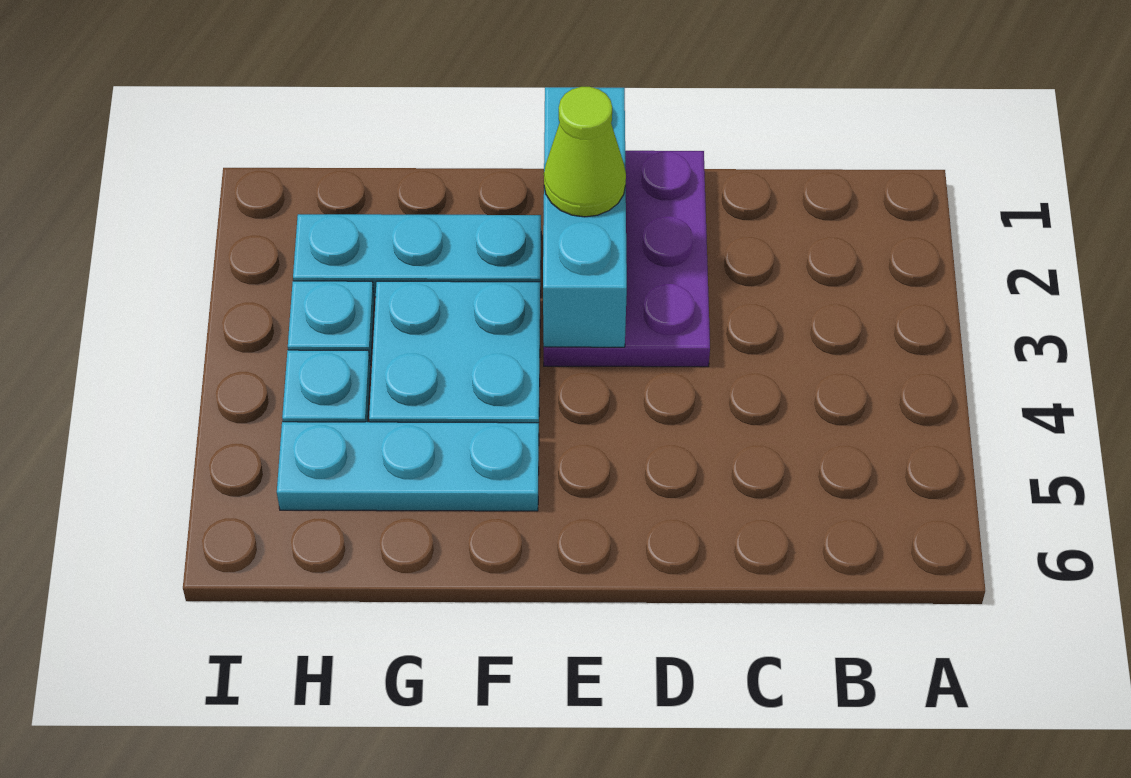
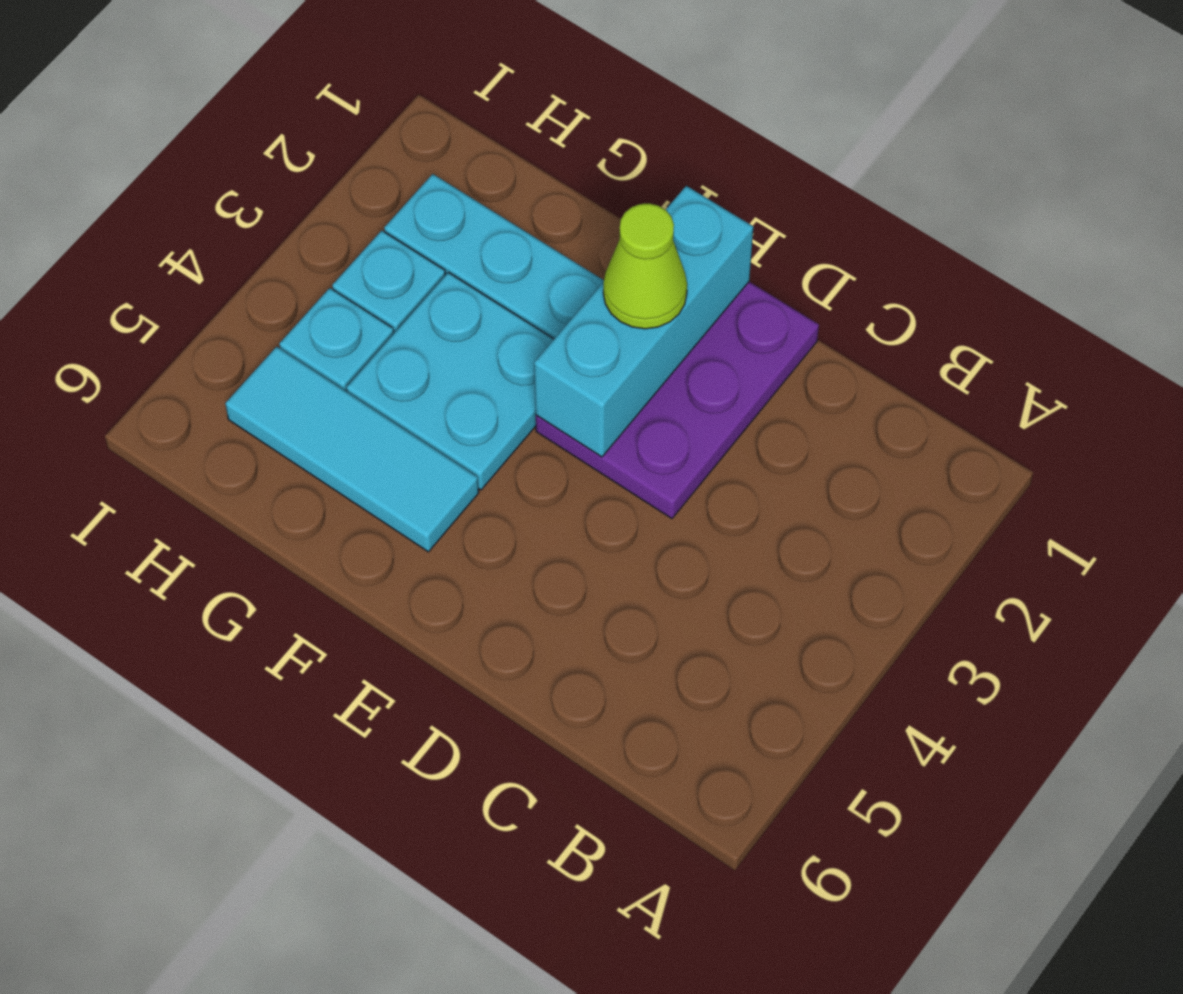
cyan 1x3 plate [277,422,539,511] -> cyan 1x3 tile [225,347,479,552]

